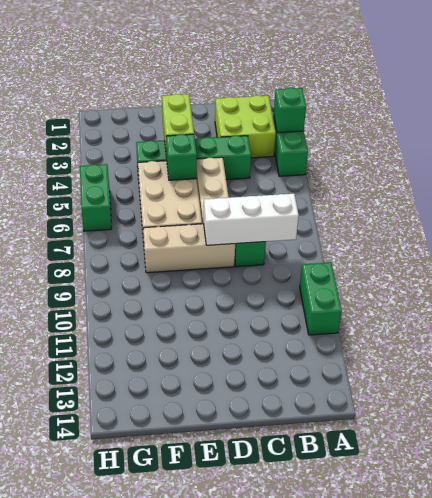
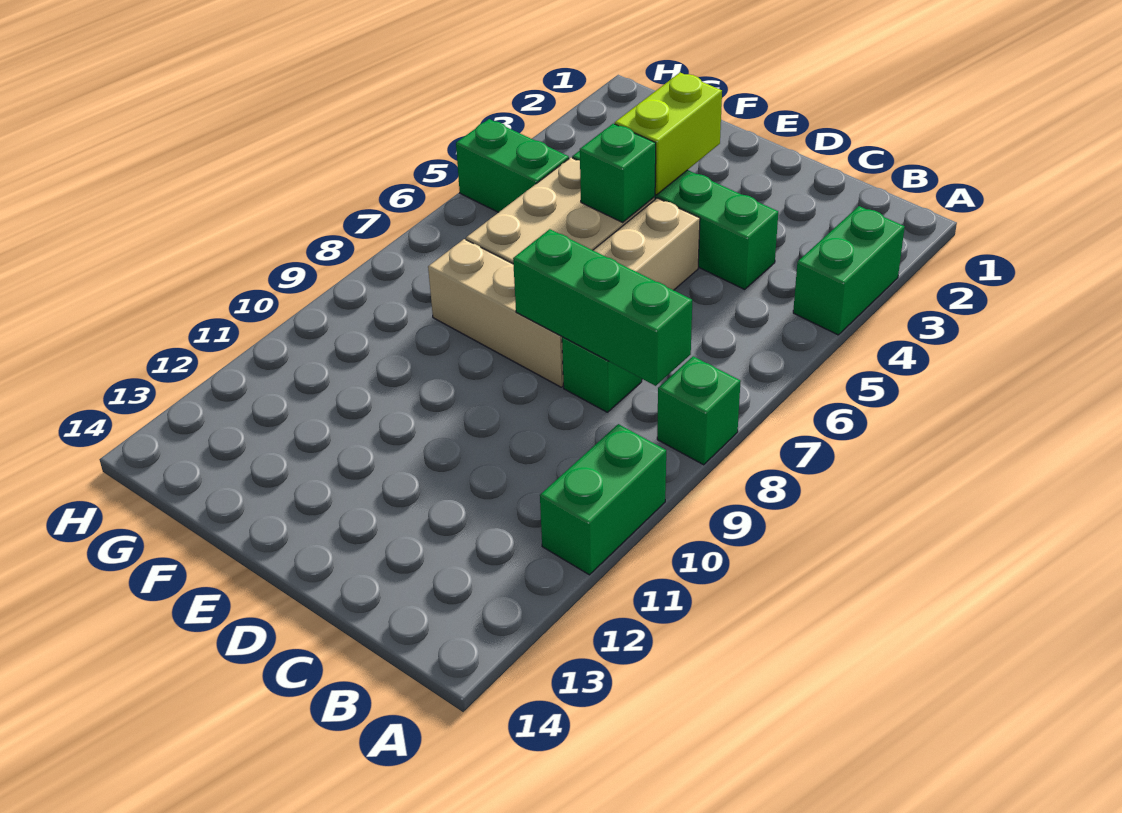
green 1x1 brick [274,88,306,133] -> green 1x1 brick moved to [657,356,741,465]
lime 2x2 brick [215,95,276,158] -> none
white 1x3 brick [203,194,299,245] -> green 1x3 brick [513,229,692,386]
green 1x2 brick [80,164,112,231] -> green 1x2 brick turned to [456,119,569,212]

